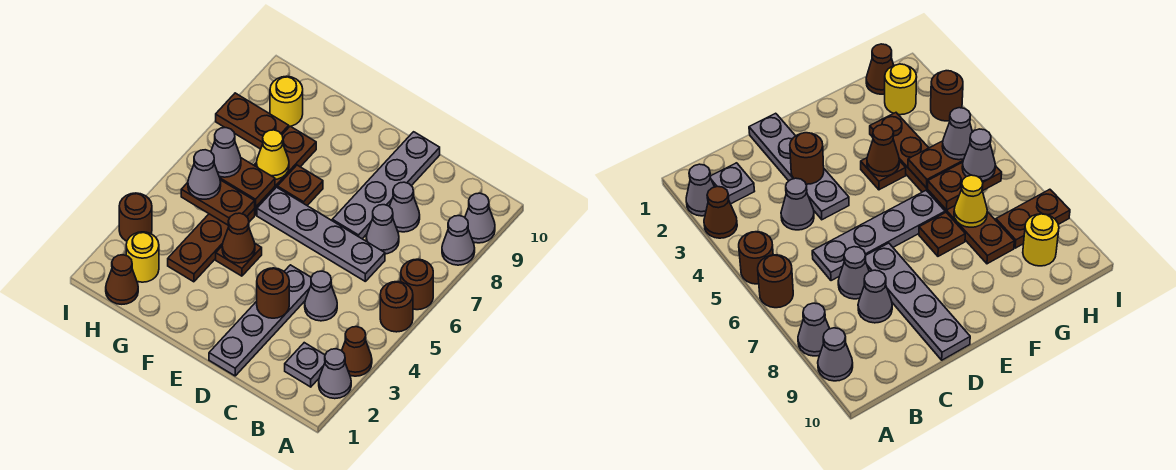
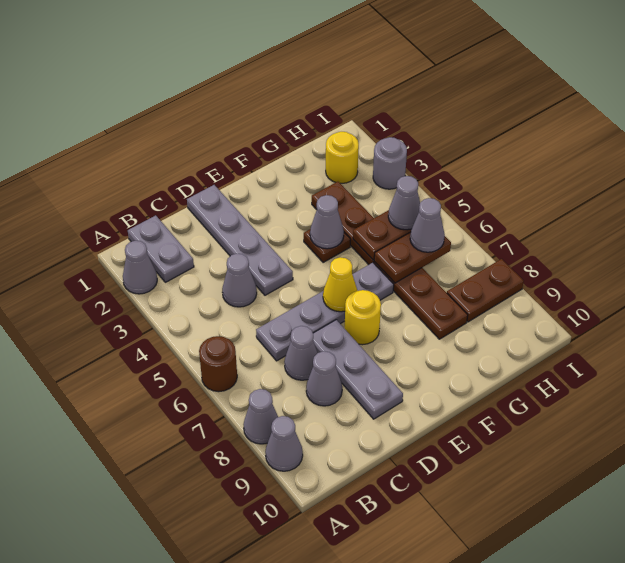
brown 1x1 cone [342,327,372,376] -> none
brown 1x1 round brick [380,282,413,332] -> none
grey 1x1 plate [285,343,325,387] -> grey 1x2 plate [128,215,194,282]
brown 1x1 round brick [257,268,289,318] -> none
grey 1x4 plate [332,132,440,239] -> grey 1x3 plate [313,320,403,419]
brown 1x1 cone [222,213,255,263] -> grey 1x1 cone [310,195,344,249]
brown 1x1 plate [277,165,323,205] -> none
yellow 1x1 cone [256,130,289,179] -> yellow 1x1 cone moved to [323,257,357,312]
brown 1x1 cone [106,255,138,304] -> none
yellow 1x1 round brick [270,76,303,126] -> yellow 1x1 round brick moved to [345,290,381,345]
brown 1x1 round brick [119,193,152,241] -> grey 1x1 round brick [373,137,407,189]

